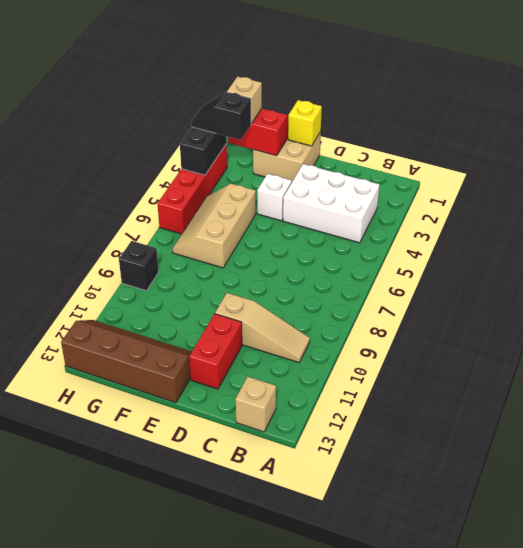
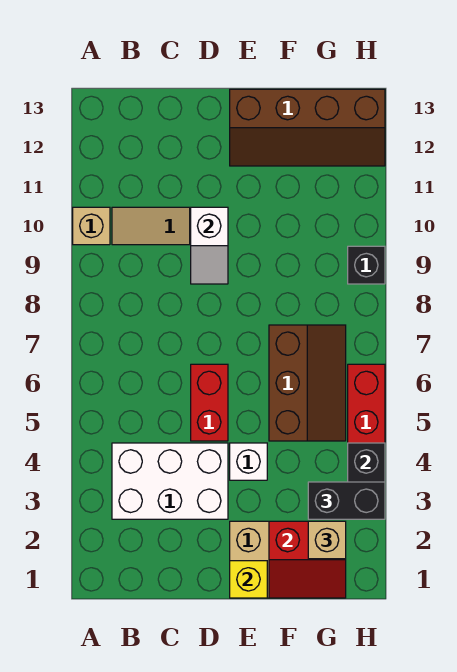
tan 1x1 brick [235,376,276,432] -> tan 1x1 brick moved to [73,207,110,245]
none -> white 1x2 slope [191,207,228,284]
red 1x2 brick [189,314,242,389] -> red 1x2 brick moved to [191,364,228,441]
tan 2x3 slope [172,184,256,268] -> brown 2x3 slope [269,325,346,441]
black 1x2 slope [191,92,251,140] -> black 1x2 brick [308,482,385,519]

